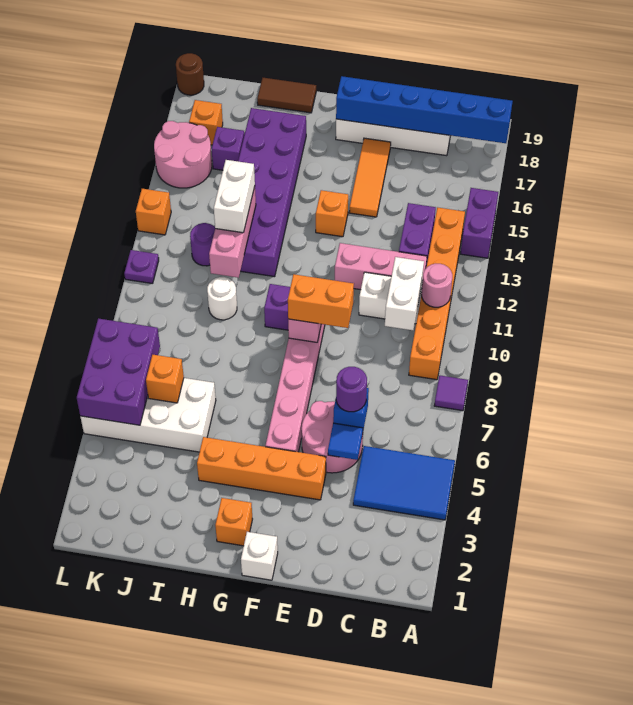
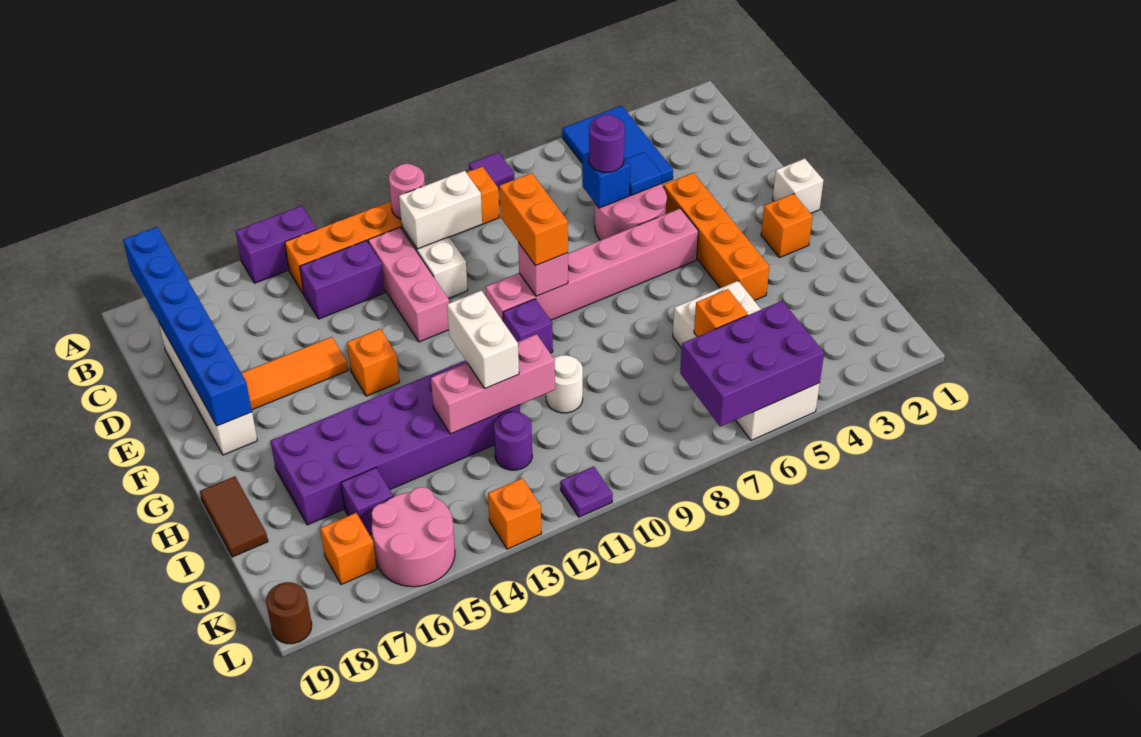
white 1x2 brick [214,160,255,233] -> white 1x2 brick turned to [447,291,519,388]

